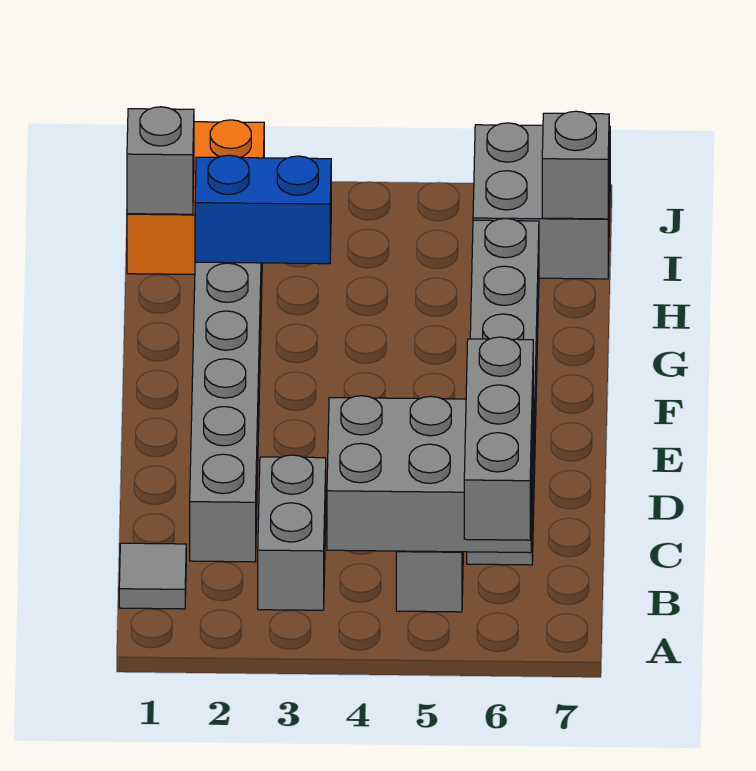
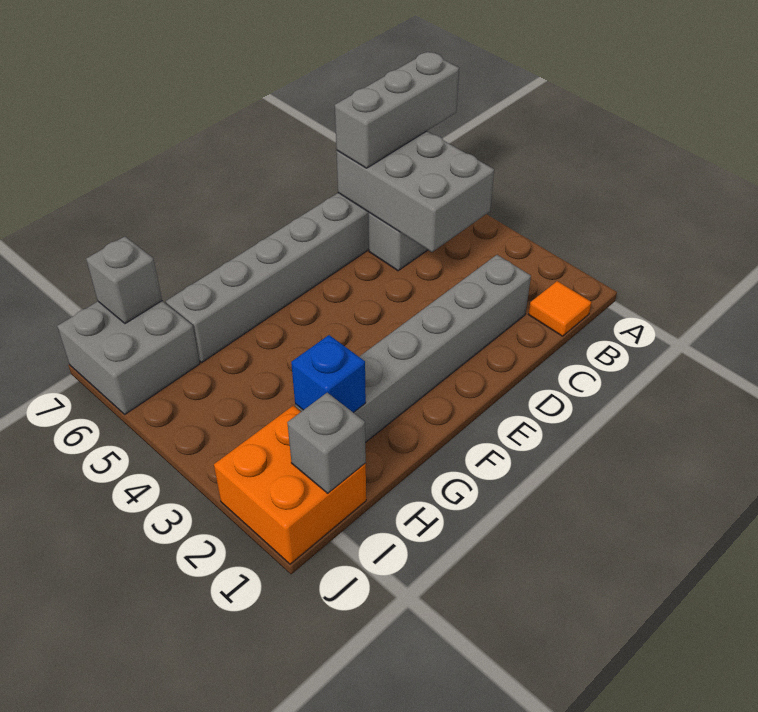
grey 1x1 tile [119,543,186,609] -> orange 1x1 tile [529,281,591,336]
grey 1x2 brick [258,455,326,610] -> none
blue 1x2 brick [195,155,331,264] -> blue 1x1 brick [291,335,366,413]

